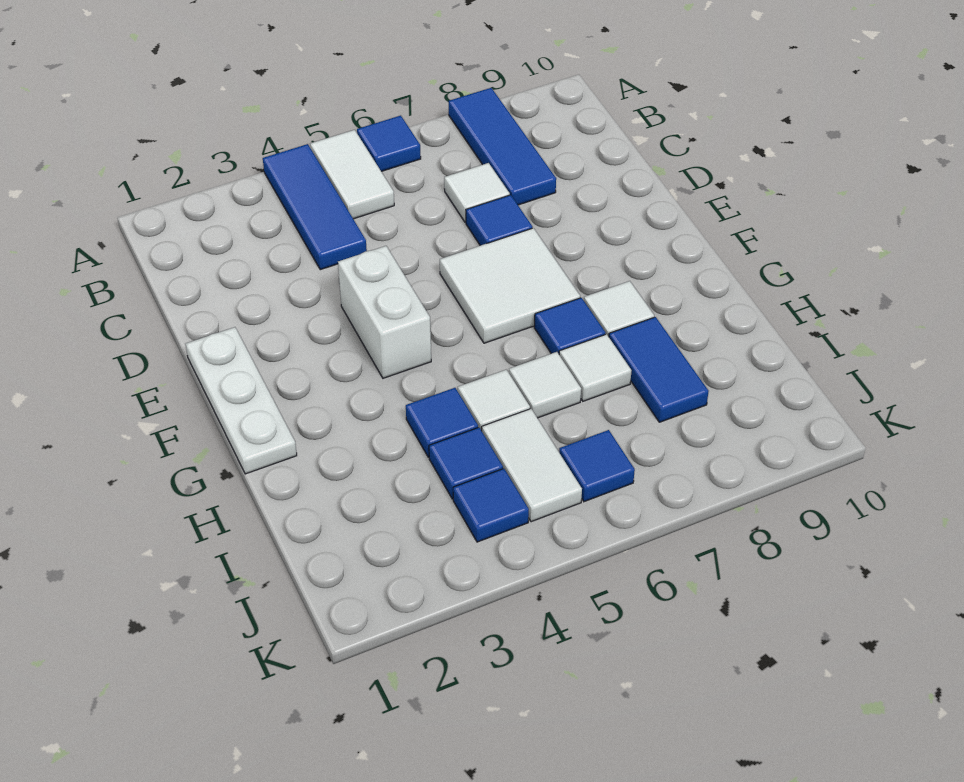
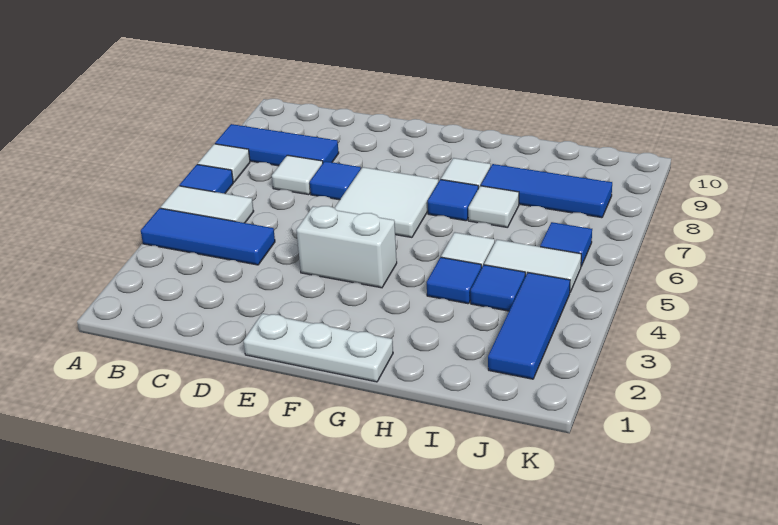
white 1x1 tile [509,352,581,418] -> white 1x1 tile moved to [198,144,250,182]
blue 1x2 tile [609,317,709,422] -> blue 1x3 tile [481,164,612,218]
blue 1x1 tile [453,469,529,542] -> blue 1x3 tile [488,273,570,379]

